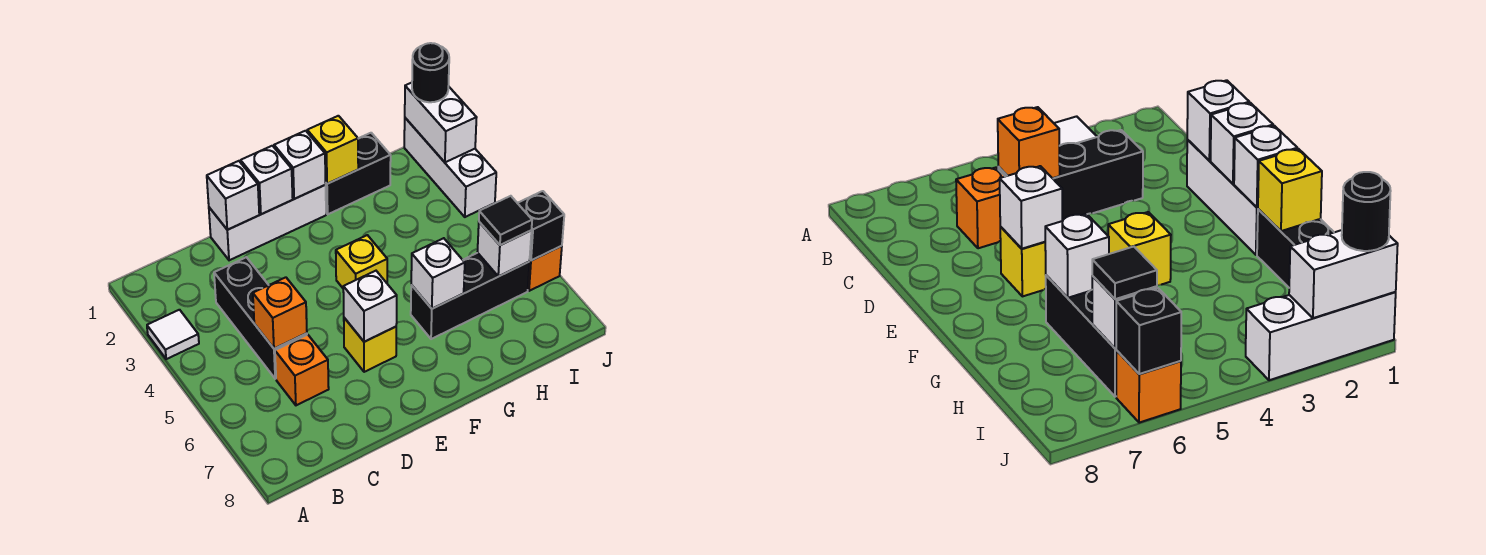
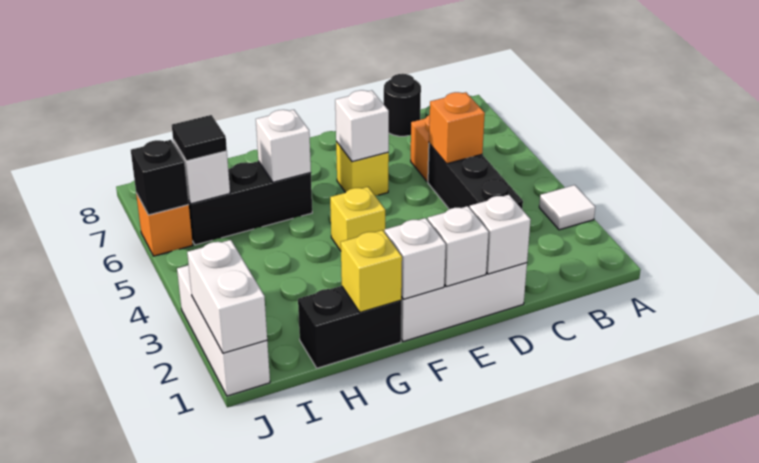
black 1x1 round brick [412,43,449,102] -> black 1x1 round brick moved to [384,74,421,136]

